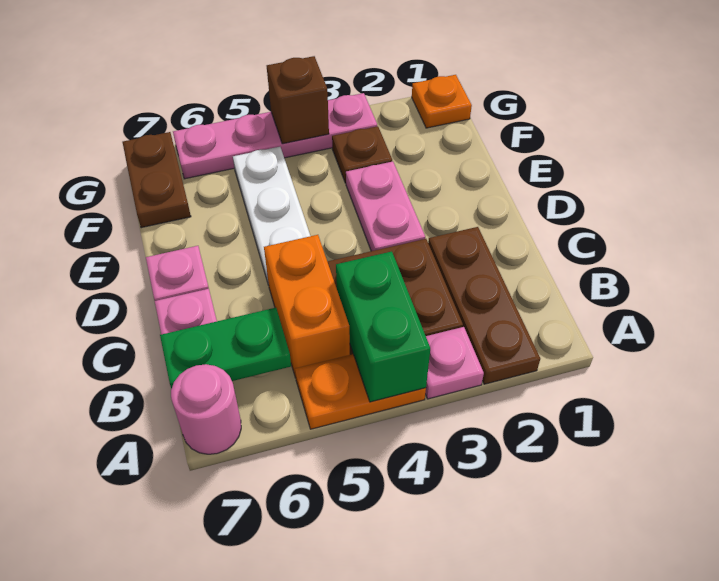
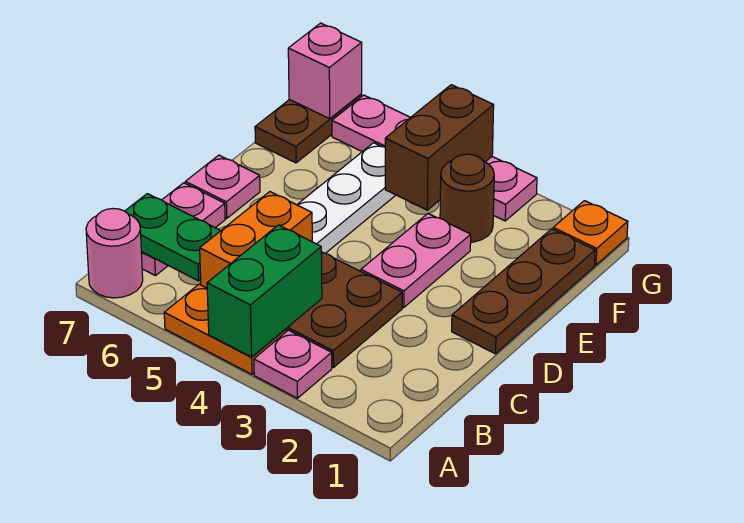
brown 1x3 plate [428,227,540,384] -> brown 1x3 plate moved to [452,229,595,354]
brown 1x1 plate [332,126,392,183] -> brown 1x1 round brick [440,154,494,242]
brown 1x1 brick [267,56,329,144] -> brown 1x2 brick [385,85,494,210]
none -> pink 1x1 brick [288,23,362,119]

